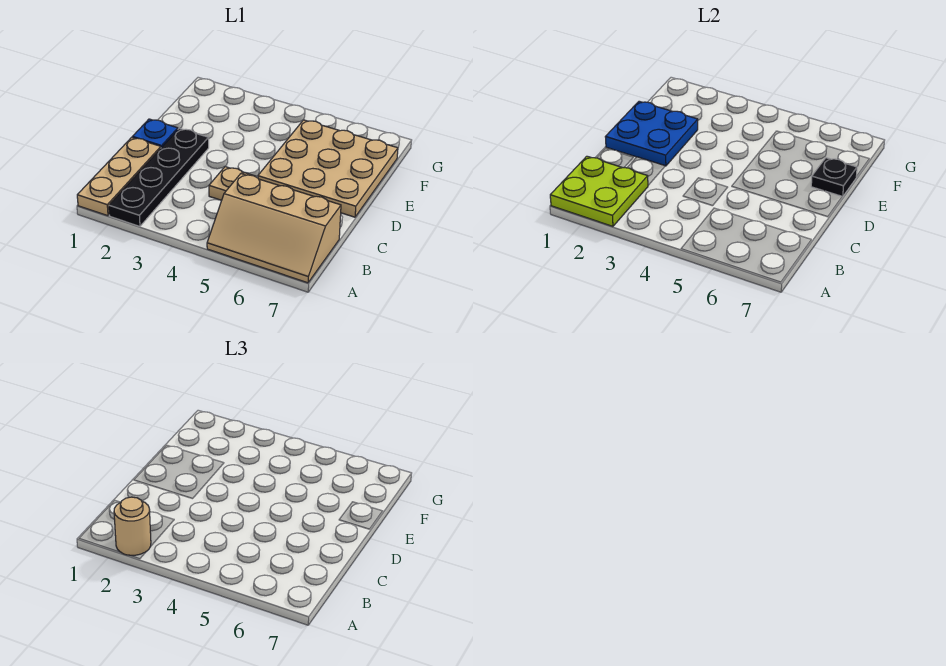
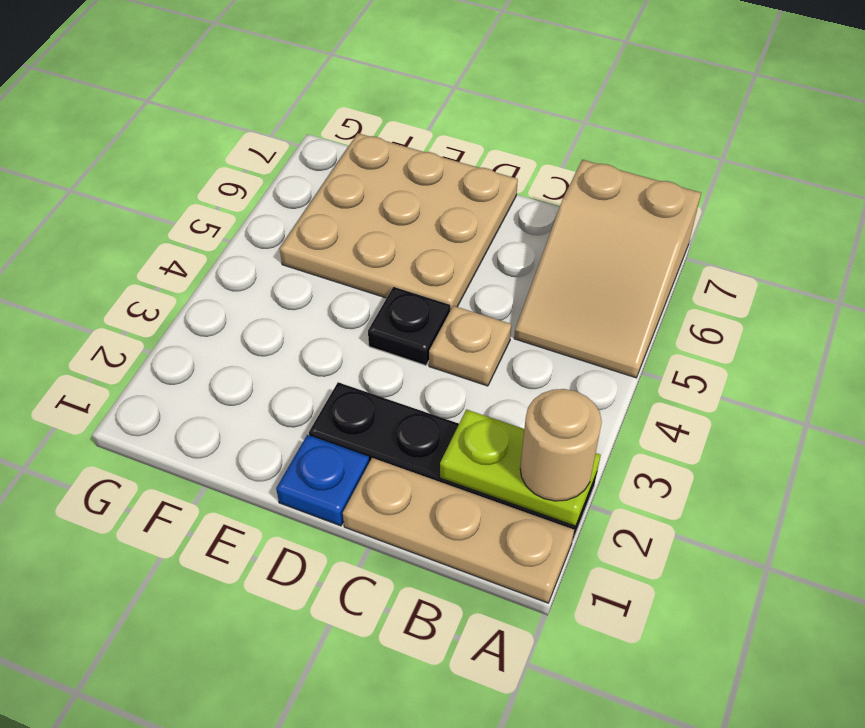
lime 2x2 plate [550,156,648,226] -> lime 1x2 plate [440,410,601,526]
tan 2x3 slope [207,174,341,283] -> tan 2x3 slope turned to [514,160,701,378]
blue 2x2 plate [606,101,698,166] -> none
black 1x1 plate [811,158,857,197] -> black 1x1 plate moved to [368,287,450,365]

